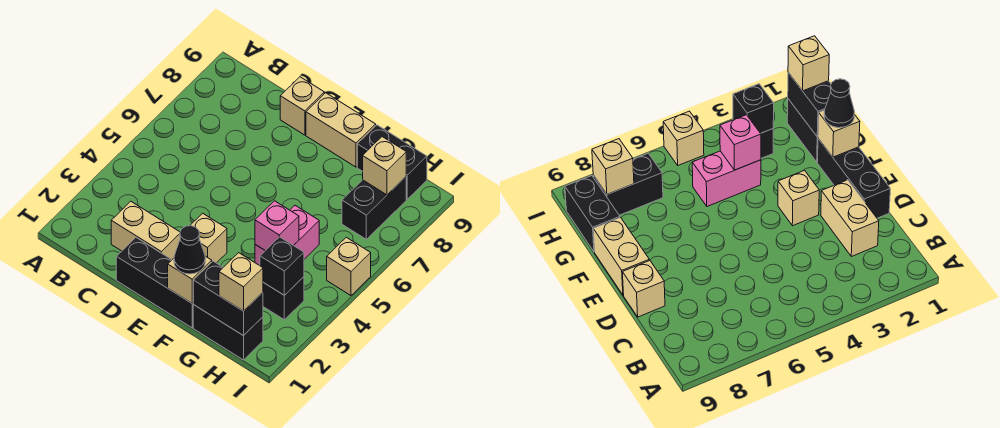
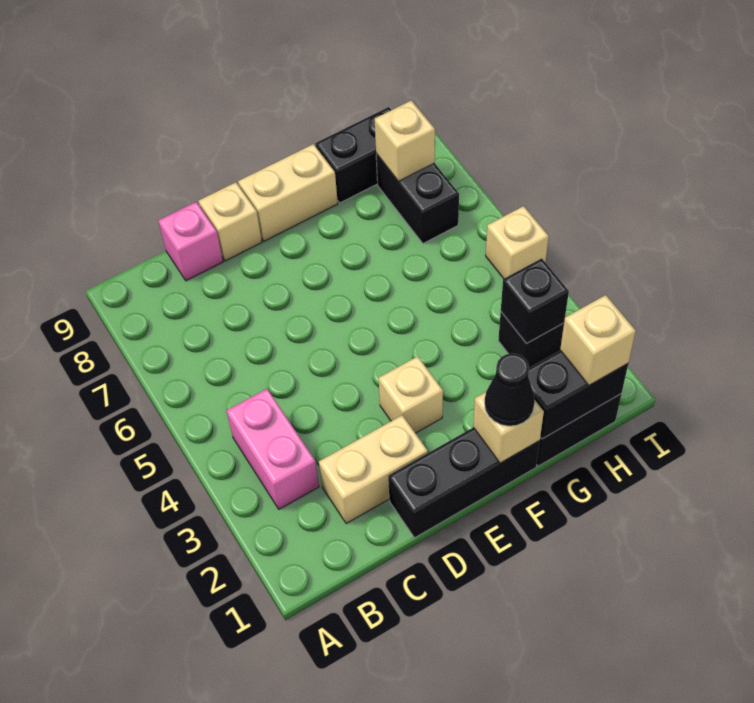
pink 1x2 brick [255,205,319,266] -> pink 1x2 brick moved to [226,389,319,509]
pink 1x1 brick [255,201,299,251] -> pink 1x1 brick moved to [158,202,223,281]

